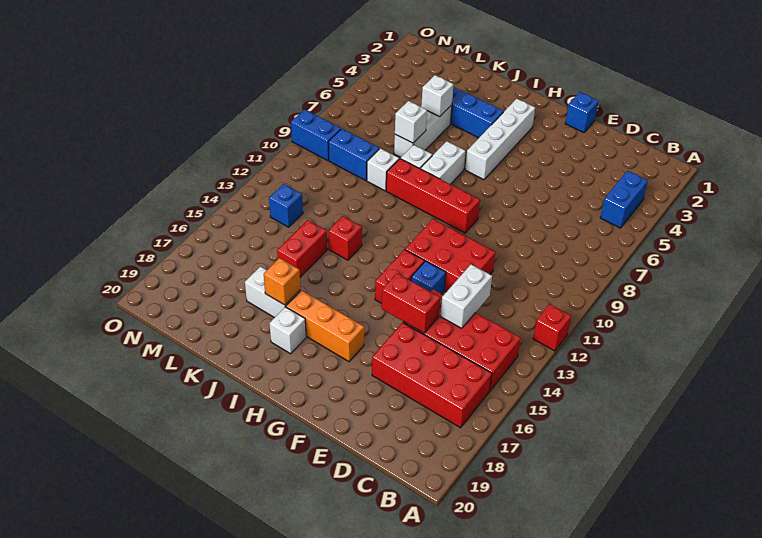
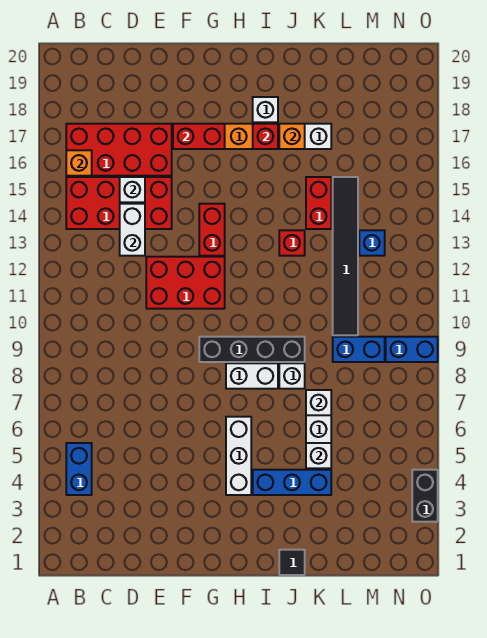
red 1x1 brick [533,304,571,351] -> red 1x1 brick moved to [253,124,278,149]
none -> orange 1x1 brick [66,150,92,176]
red 1x2 brick [382,273,440,333] -> red 1x2 brick moved to [173,124,225,149]
blue 1x1 brick [565,92,599,133] -> none
blue 1x1 brick [411,261,446,294] -> none
red 1x4 brick [386,159,480,233] -> black 1x4 brick [199,337,305,362]
white 1x4 brick [465,99,535,180] -> white 1x3 brick [226,417,251,495]
white 1x2 brick [420,141,465,184] -> white 1x2 brick turned to [226,363,278,389]
none -> black 1x1 tile [279,550,305,575]
white 1x1 brick [367,148,399,191] -> white 1x1 brick moved to [120,177,145,202]
none -> black 1x6 tile [333,177,358,335]
none -> black 1x2 brick [412,470,438,522]

